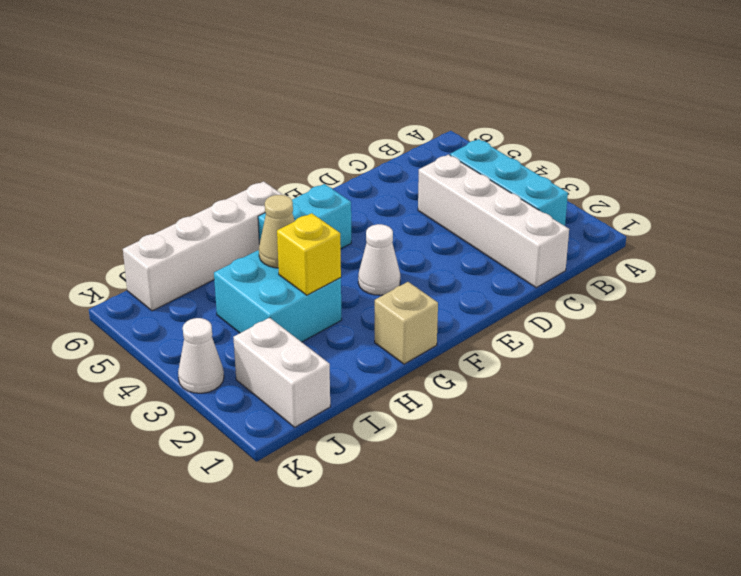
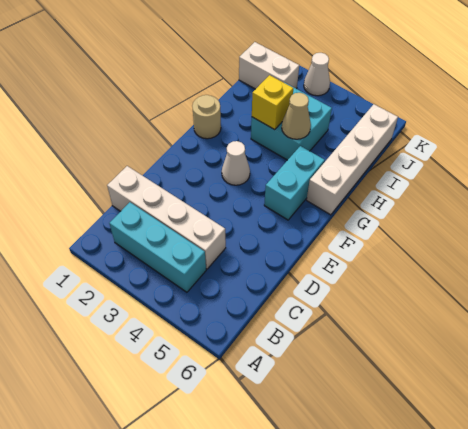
tan 1x1 brick [375,282,438,364] -> tan 1x1 round brick [192,95,221,139]

